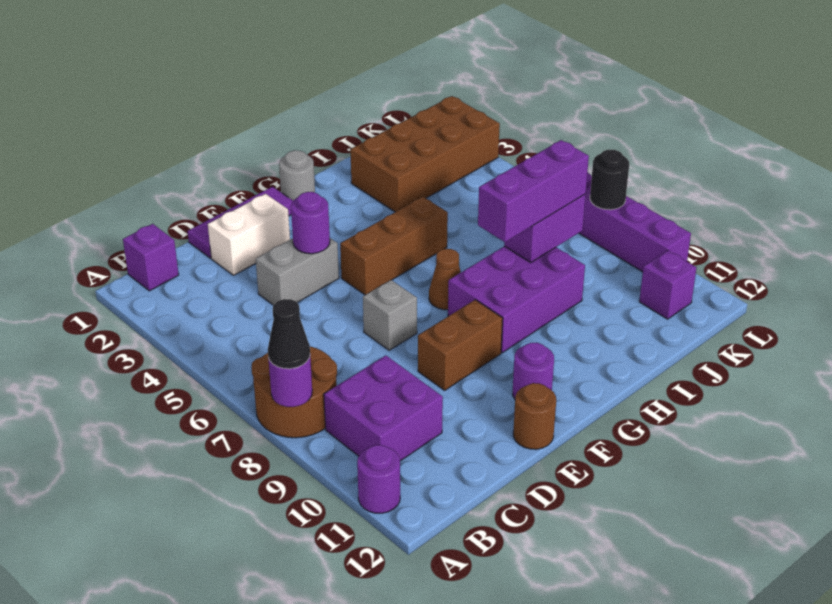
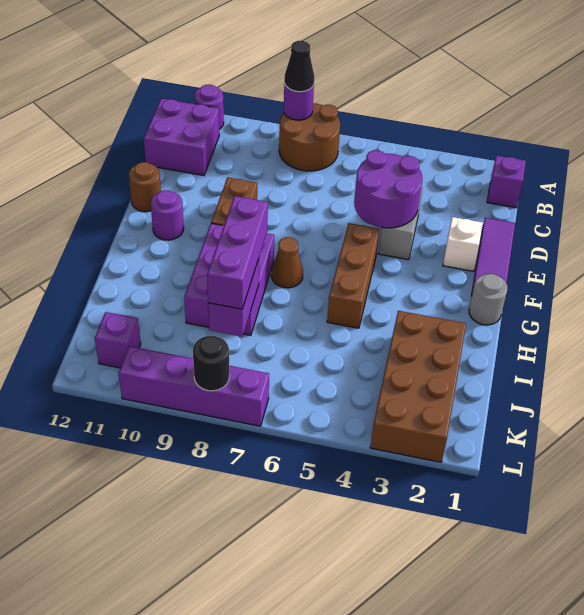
purple 2x2 brick [324,355,443,461] -> purple 2x2 brick moved to [144,99,219,176]
white 1x2 brick [208,194,290,275] -> white 1x1 brick [443,217,483,271]
purple 1x1 round brick [291,192,330,254] -> purple 2x2 round brick [354,150,422,228]
grey 1x1 brick [363,280,417,350] -> none

